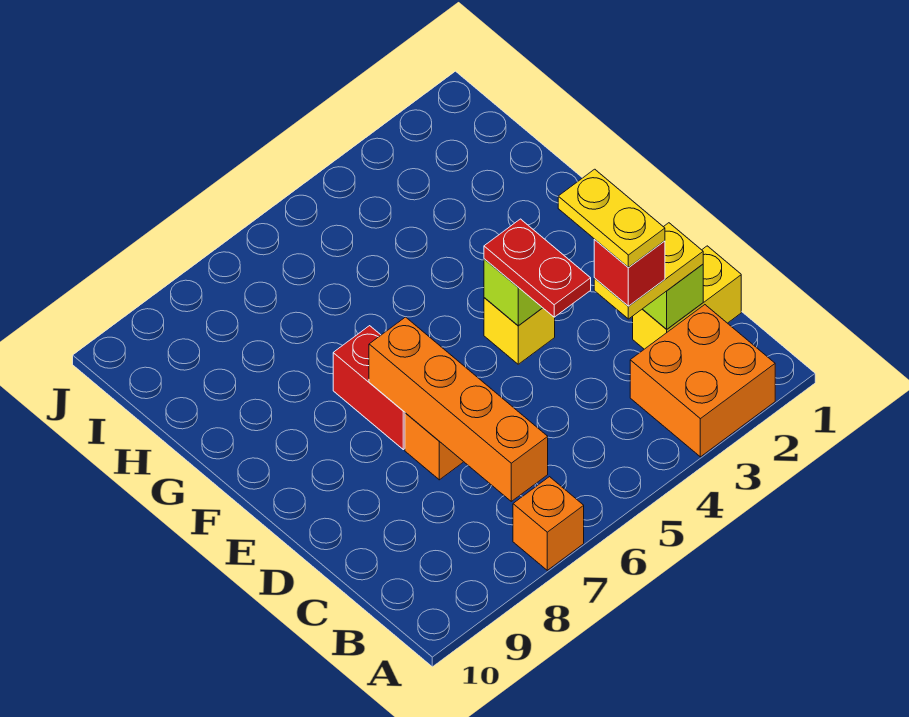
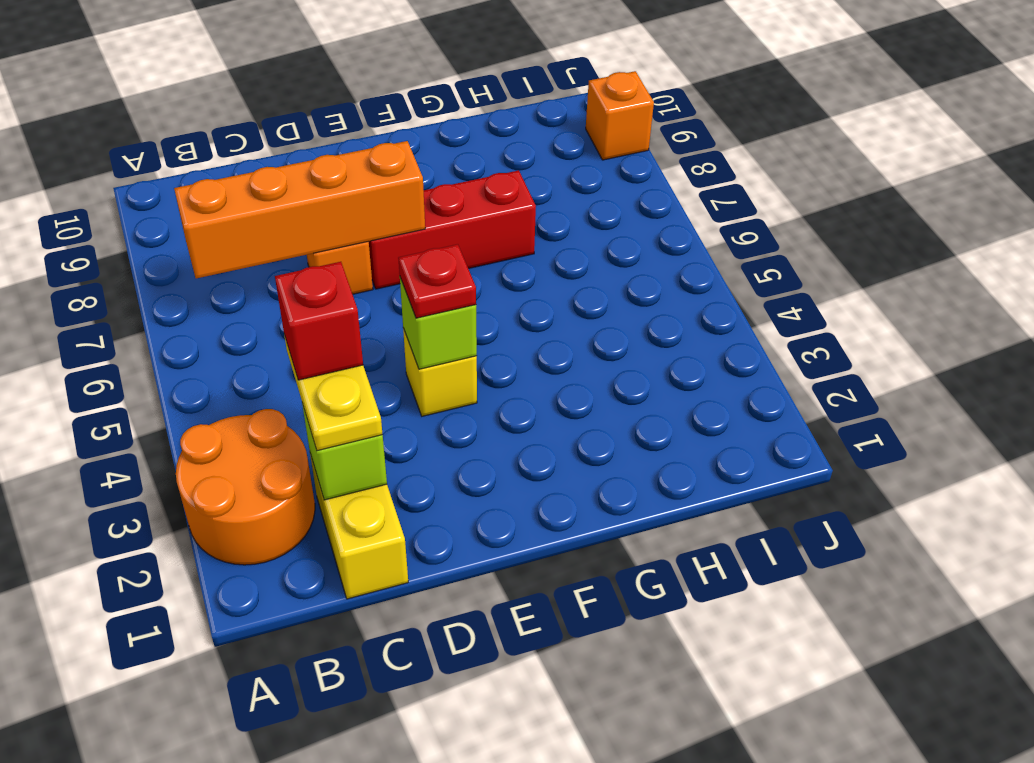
orange 2x2 brick [630,305,775,457] -> orange 2x2 round brick [176,409,315,565]
orange 1x1 brick [513,477,584,570] -> orange 1x1 brick moved to [586,71,654,160]
yellow 1x2 plate [558,169,665,268] -> none
red 1x2 plate [484,219,591,317] -> red 1x1 plate [398,244,476,318]
red 1x2 brick [333,326,405,450] -> red 1x3 brick [369,170,536,289]

